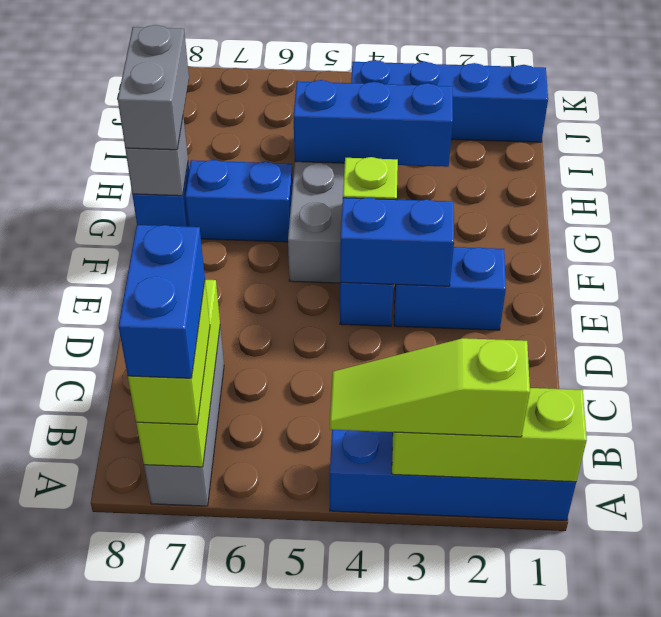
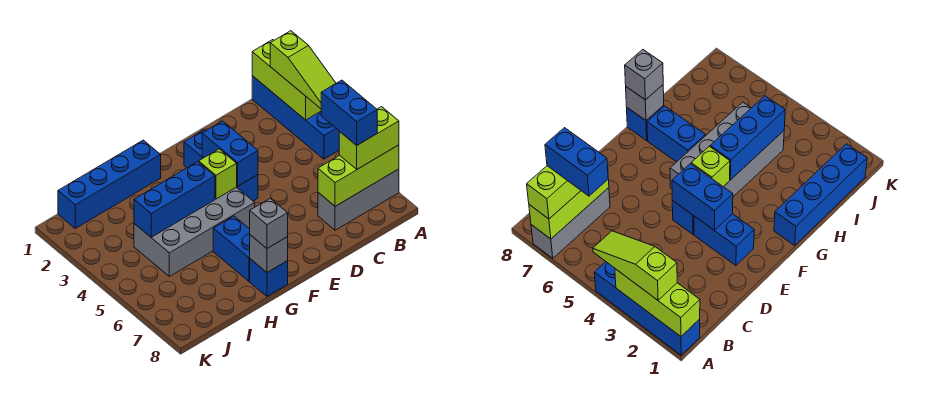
blue 1x2 brick [118,225,205,378] -> blue 1x2 brick turned to [321,80,377,145]
grey 1x2 brick [118,25,189,150] -> grey 1x1 brick [250,198,288,248]
blue 1x3 brick [293,80,453,167] -> blue 1x3 brick turned to [134,162,215,237]
blue 1x4 brick [351,60,548,142] -> blue 1x4 brick turned to [58,140,161,228]

